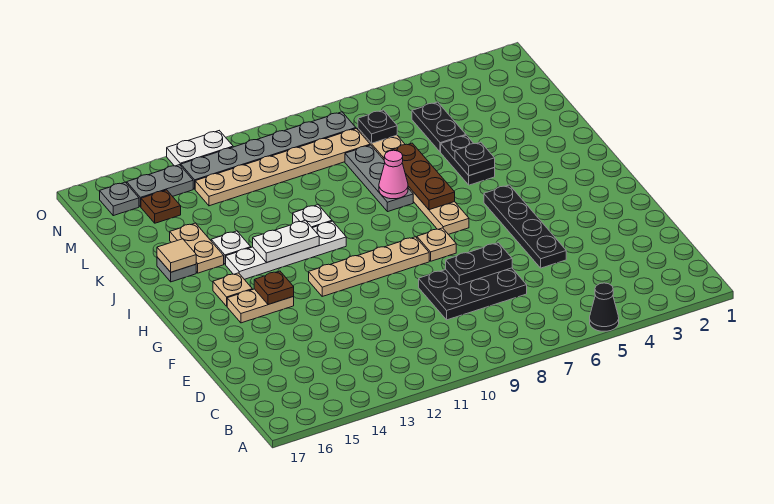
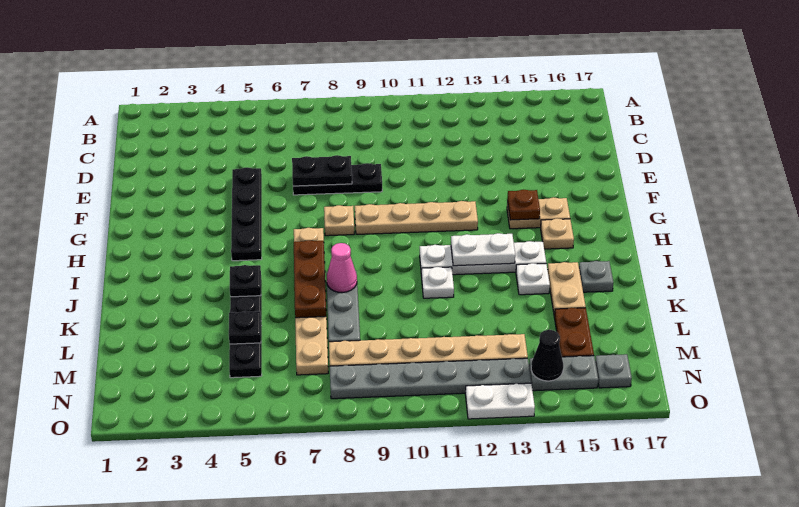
black 1x1 cone [590,283,619,331] -> black 1x1 cone moved to [531,330,563,381]
black 2x3 plate [419,268,527,320] -> black 1x3 plate [293,163,382,195]
tan 1x1 tile [157,239,196,272] -> none
black 1x1 plate [358,110,397,143] -> black 1x1 plate moved to [229,311,261,344]
brown 1x1 plate [141,190,181,223] -> brown 1x2 plate [554,308,594,357]

